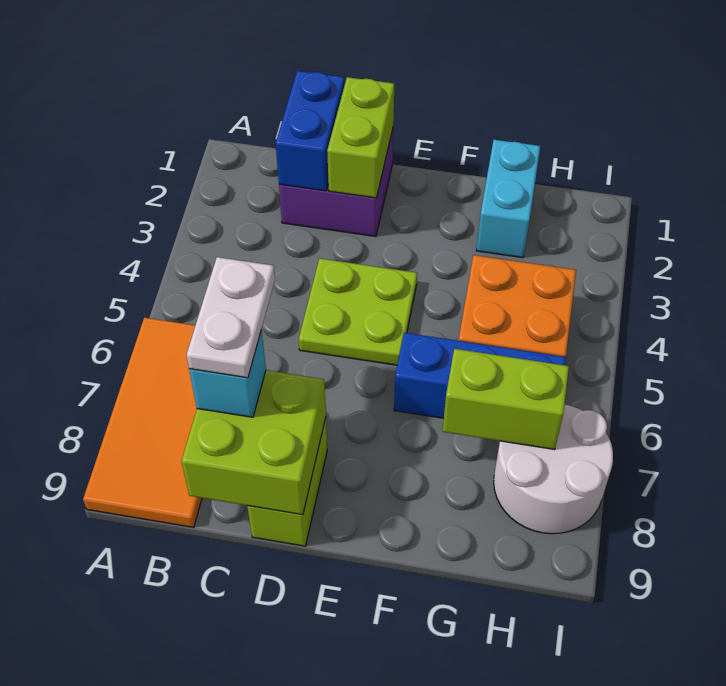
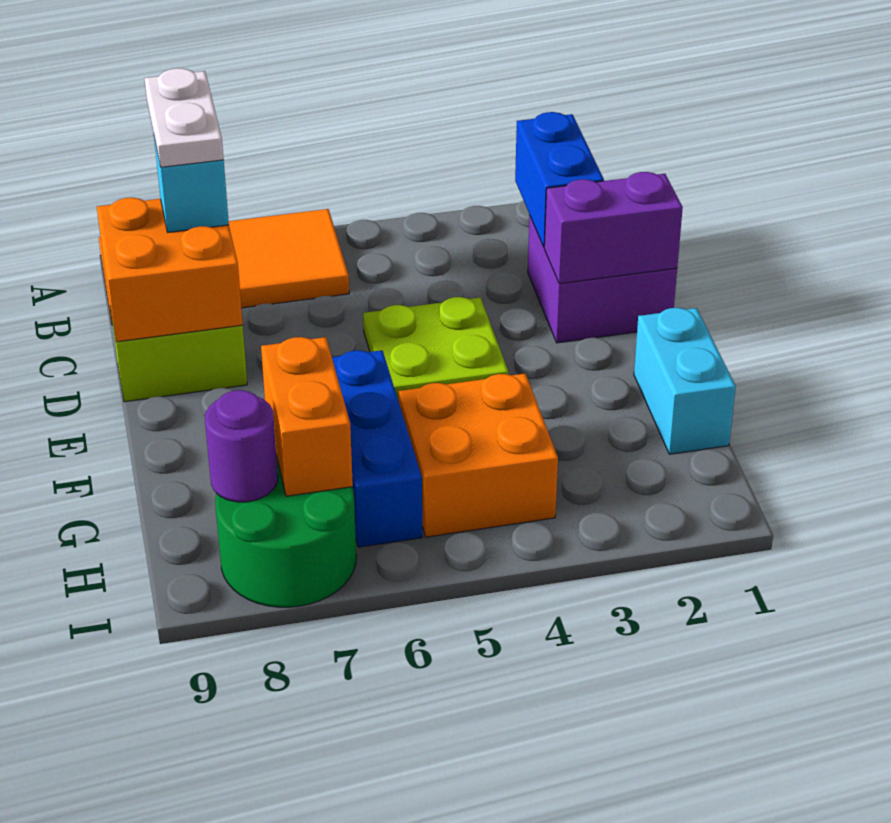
blue 1x2 brick [276,71,345,191] -> blue 1x2 brick turned to [515,112,604,247]
white 1x2 plate [187,257,275,378] -> white 1x2 plate turned to [145,68,224,167]
lime 2x2 brick [181,370,326,515] -> orange 2x2 brick [97,198,243,342]
lime 1x2 brick [327,77,394,198] -> purple 1x2 brick [544,172,683,284]
cyan 1x2 brick [476,140,540,258] -> cyan 1x2 brick turned to [634,308,736,454]
lime 1x2 brick [443,349,569,450] -> orange 1x2 brick [261,337,353,496]
white 2x2 round brick [494,405,613,534] -> green 2x2 round brick [215,456,356,607]
none -> purple 1x1 round brick [205,390,278,502]

